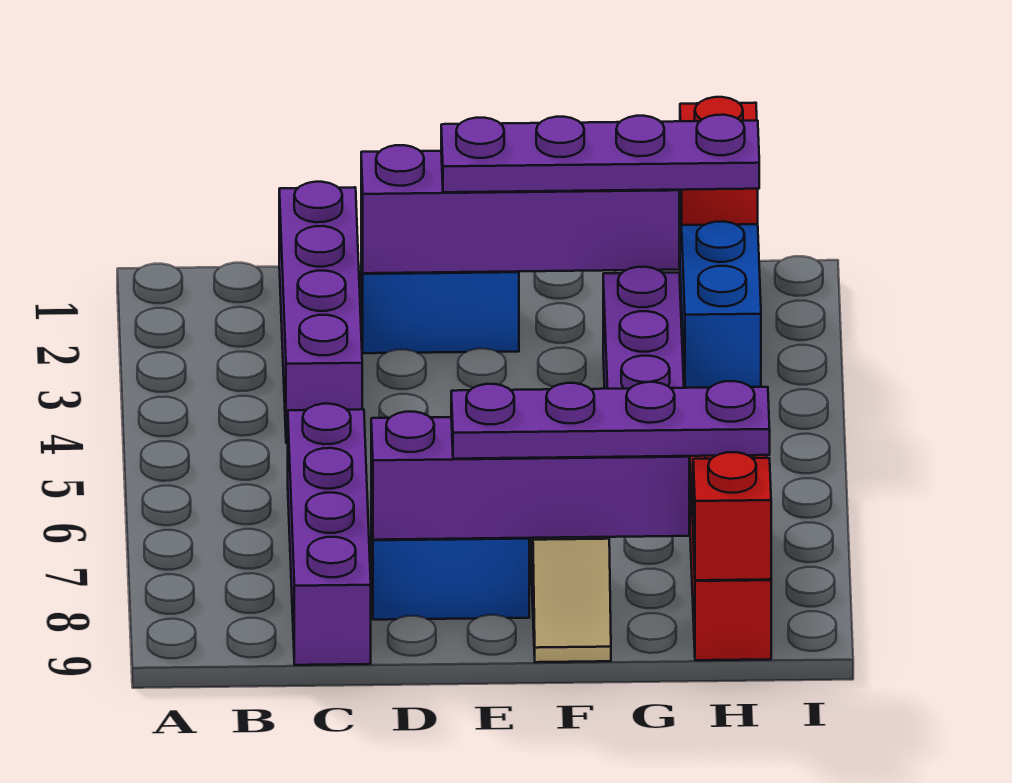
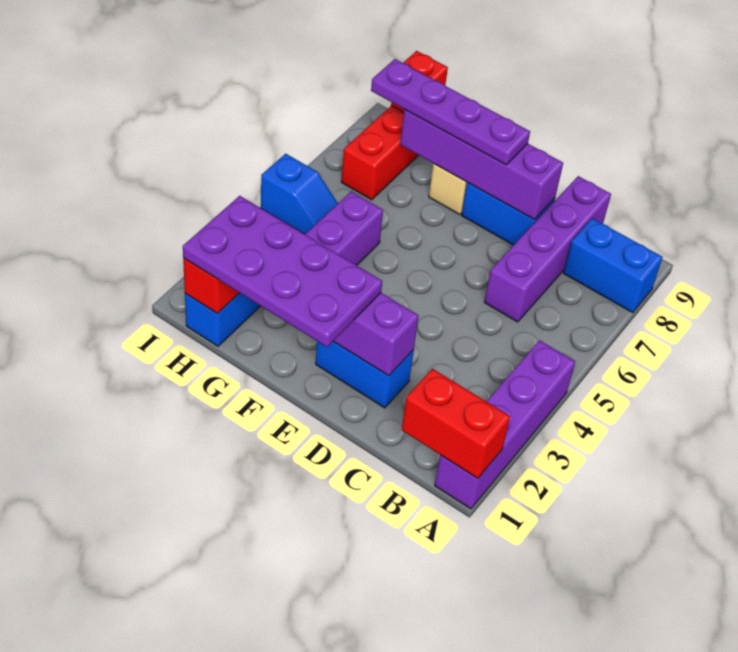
none -> red 1x2 brick [402,369,510,478]
none -> blue 1x2 brick [564,218,662,313]
purple 1x4 brick [279,182,362,443] -> purple 1x4 brick moved to [435,340,575,509]
purple 1x4 plate [441,115,759,192] -> purple 2x4 plate [183,196,382,347]
none -> blue 1x2 slope [261,154,338,234]

